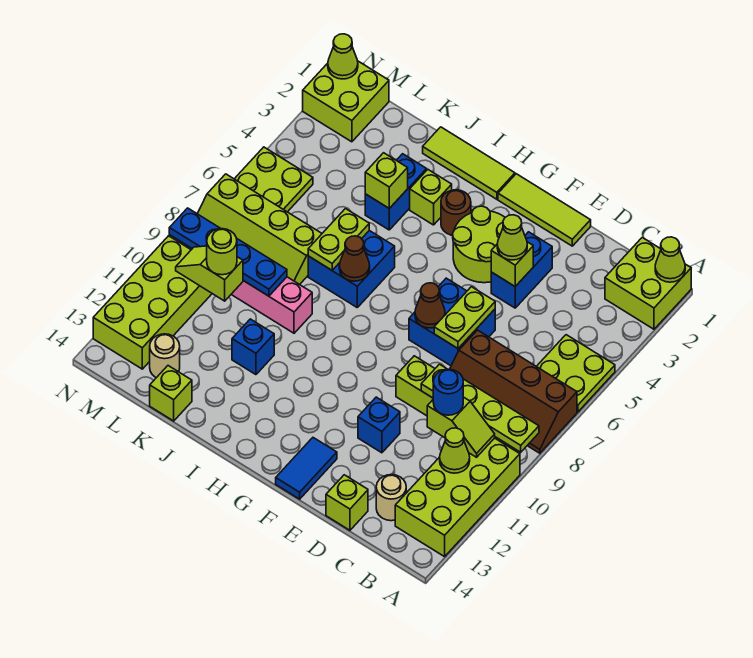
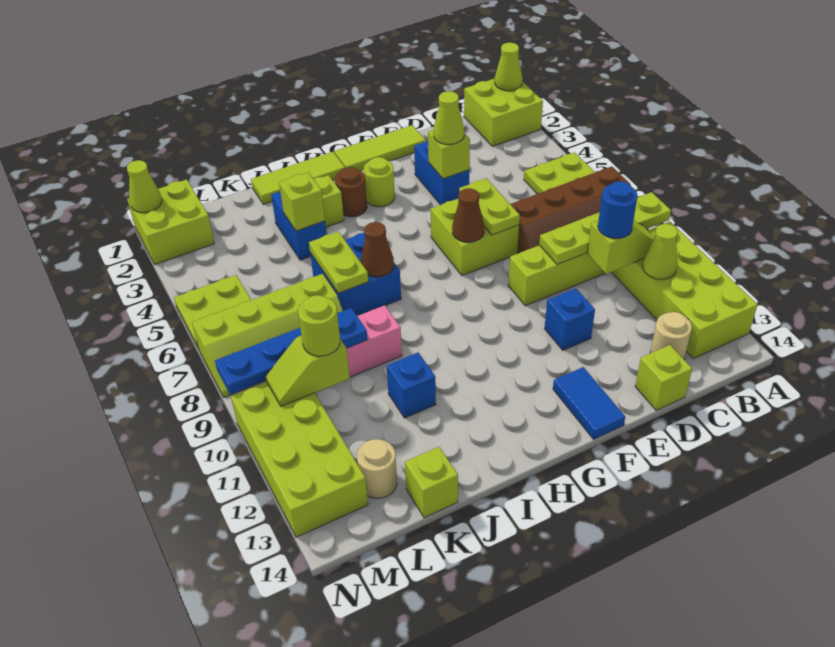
blue 2x2 brick [409,278,495,366] -> lime 2x2 brick [431,199,519,275]
lime 2x2 round brick [453,206,505,283] -> lime 1x1 round brick [364,157,395,207]

